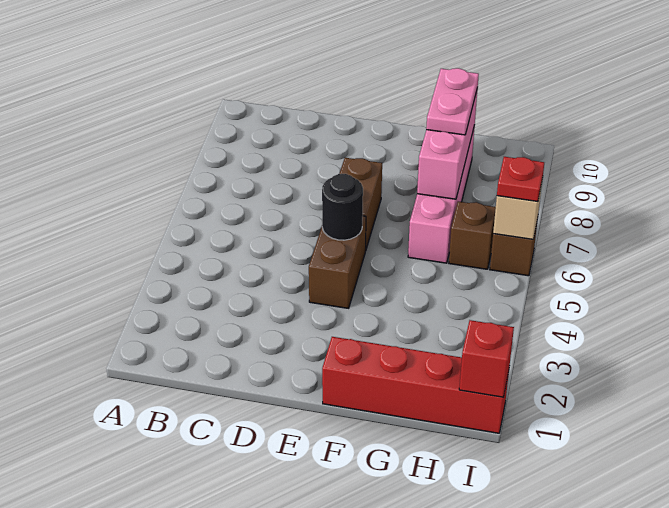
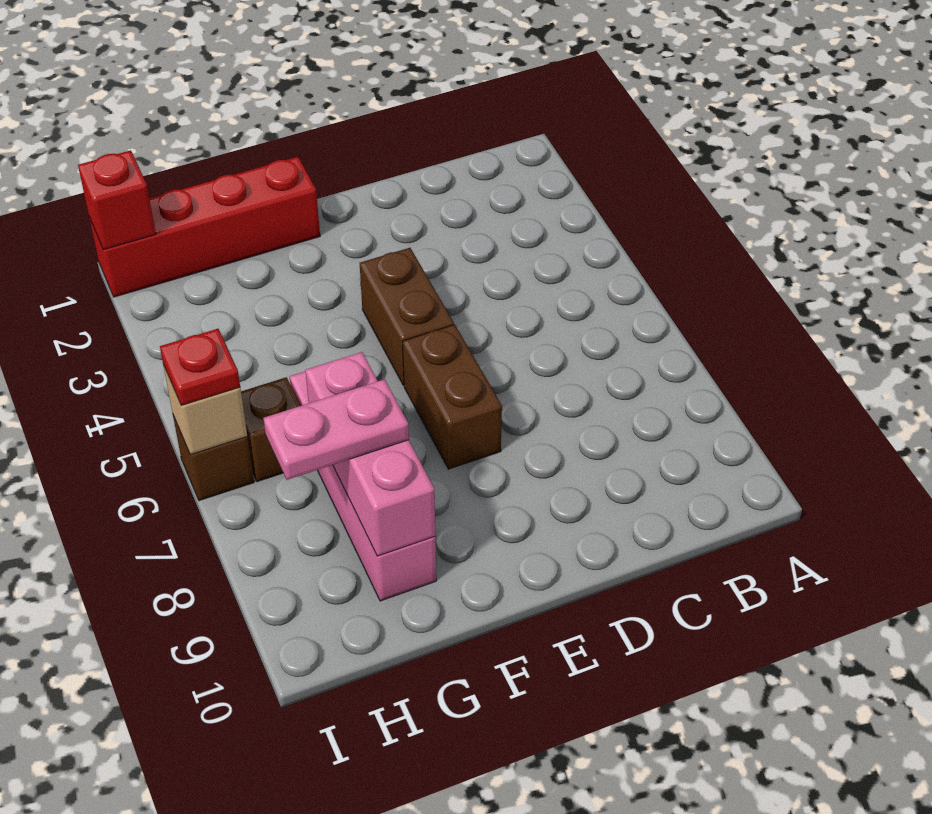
black 1x1 round brick [322,174,363,240] -> none
pink 1x2 plate [426,68,479,135] -> pink 1x2 plate turned to [264,379,409,480]

